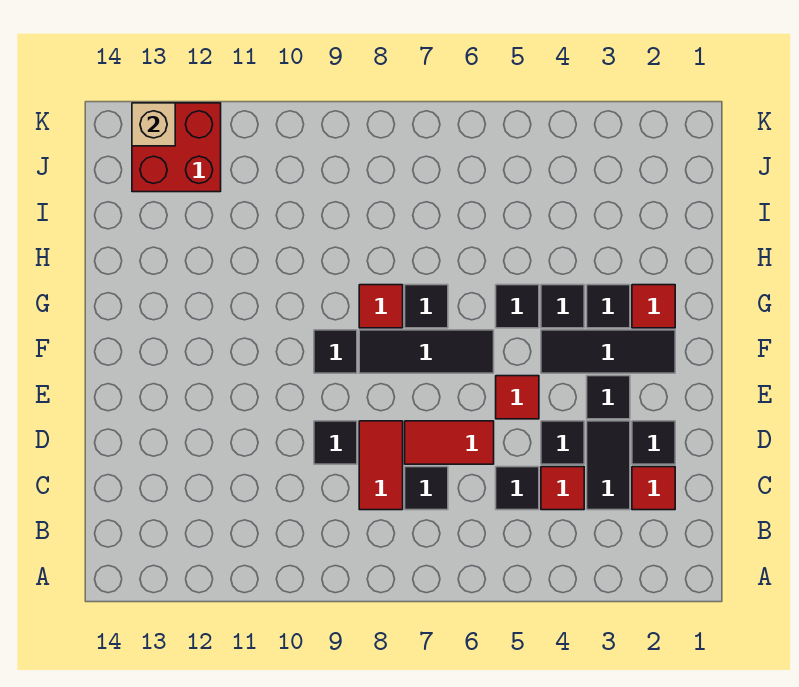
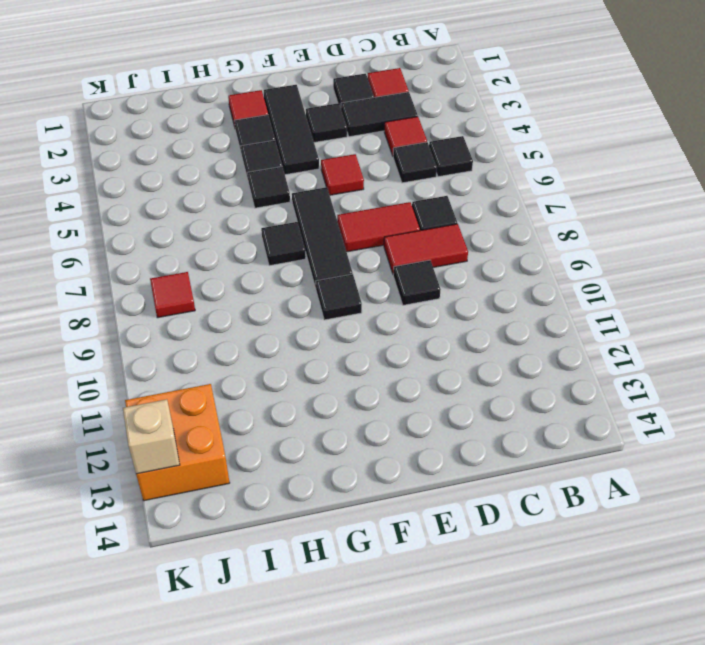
black 1x1 tile [541,421,584,464] -> black 1x1 tile moved to [429,136,473,177]
red 1x2 tile [405,421,494,464] -> red 1x2 tile turned to [337,202,420,252]
red 1x1 tile [359,285,403,328] -> red 1x1 tile moved to [150,272,195,318]
red 2x2 brick [132,103,221,192] -> orange 2x2 brick [125,384,230,501]

